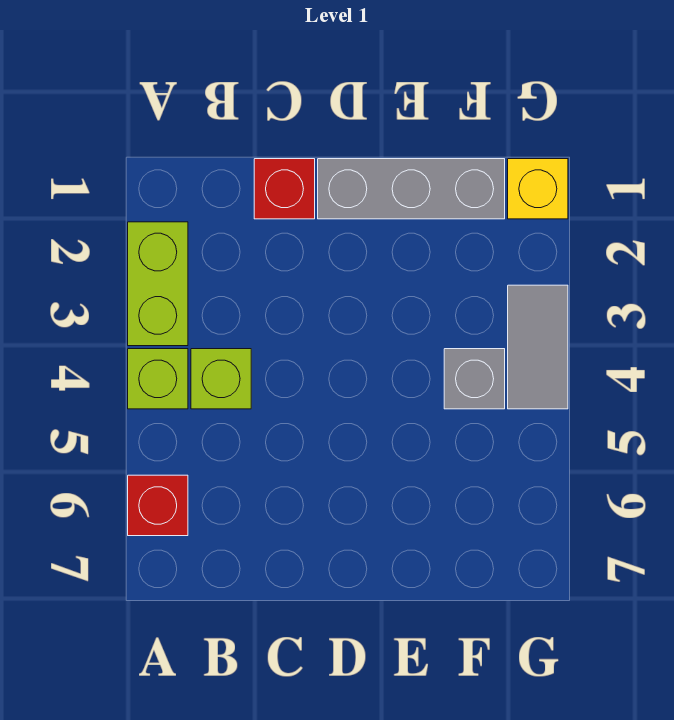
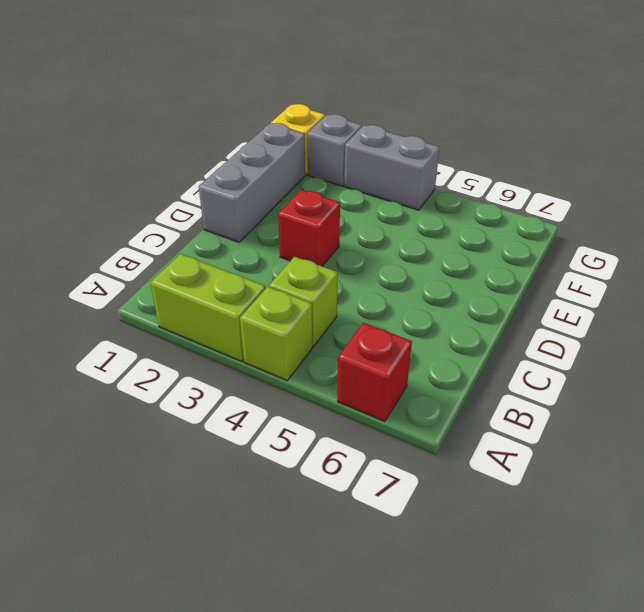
red 1x1 brick [254,159,315,219] -> red 1x1 brick moved to [278,190,340,266]
grey 1x1 brick [444,349,505,409] -> grey 1x1 brick moved to [307,114,362,186]
grey 1x2 tile [508,285,568,409] -> grey 1x2 brick [344,125,440,210]

